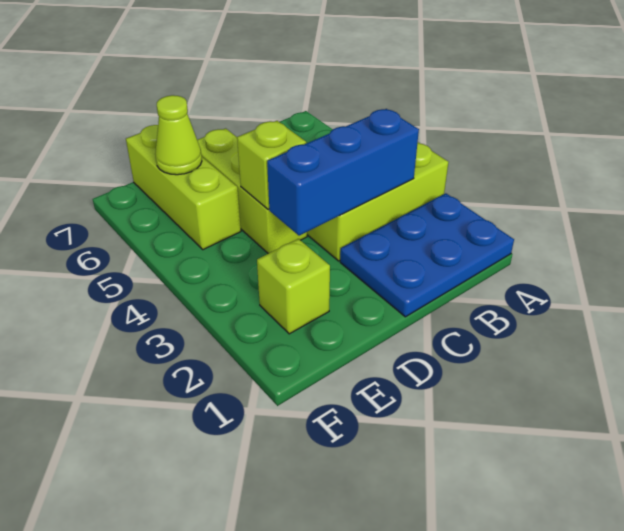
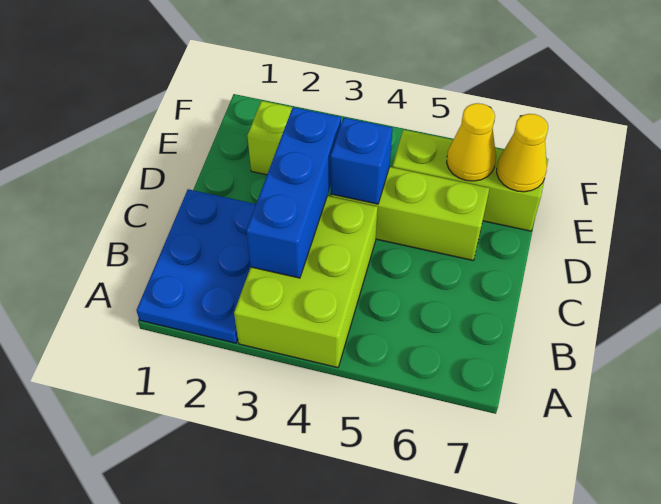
lime 1x1 brick [237,121,306,209] -> blue 1x1 brick [331,118,392,204]
lime 1x1 cone [155,95,202,175] -> yellow 1x1 cone [447,103,496,181]
none -> yellow 1x1 cone [497,114,548,192]

